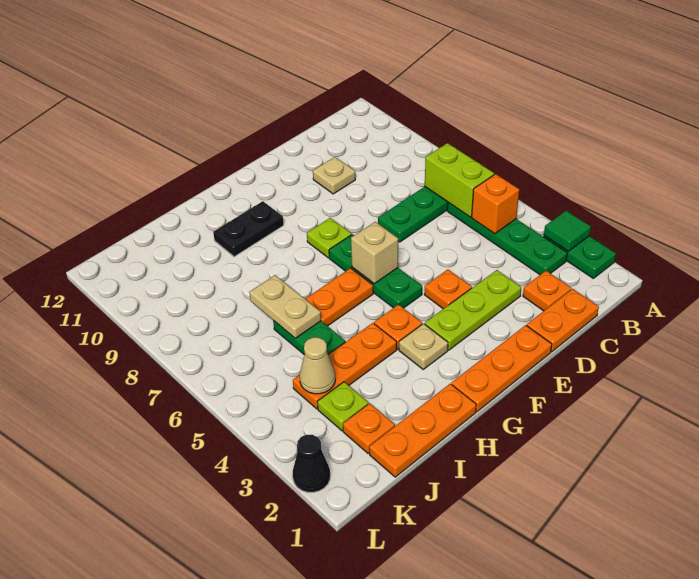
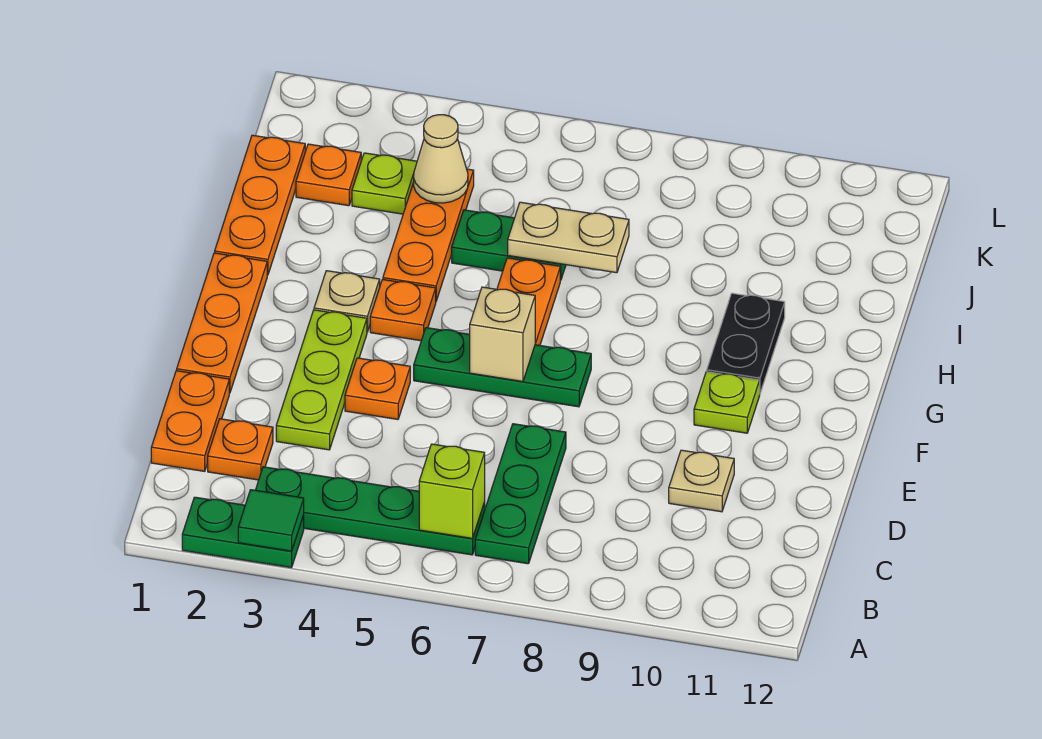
orange 1x1 brick [472,174,519,234] -> none
lime 1x2 brick [425,143,494,217] -> lime 1x1 brick [419,444,485,538]
lime 1x1 plate [307,218,352,258] -> lime 1x1 plate moved to [694,372,760,433]
black 1x1 cone [293,435,330,492] -> none

